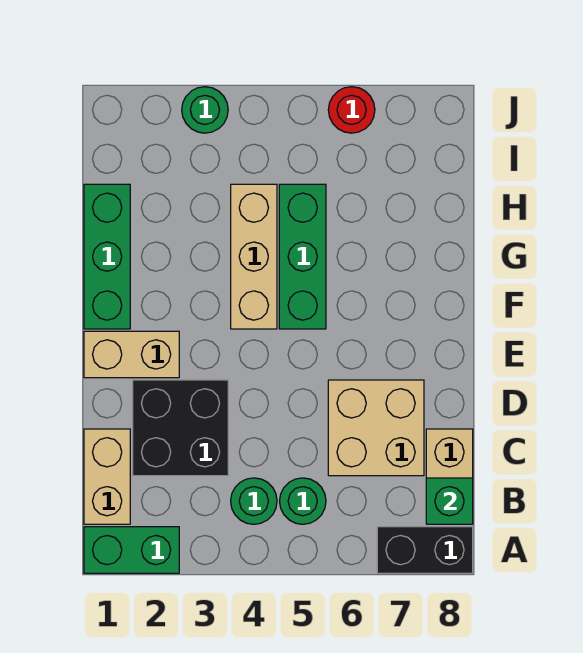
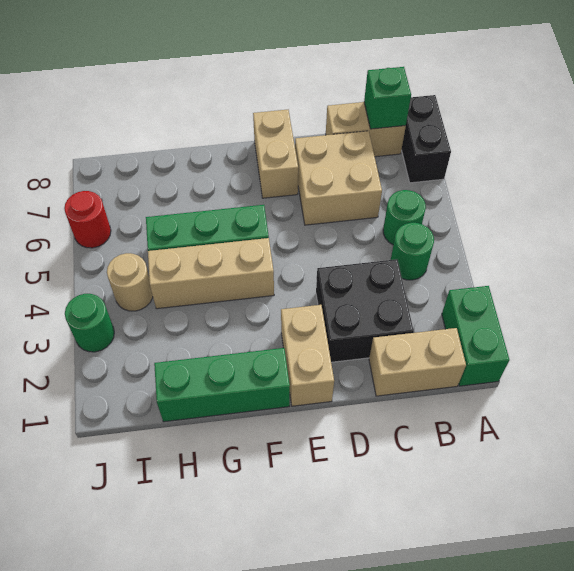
none -> tan 1x2 brick [253,110,298,198]
none -> tan 1x1 round brick [107,253,153,311]

